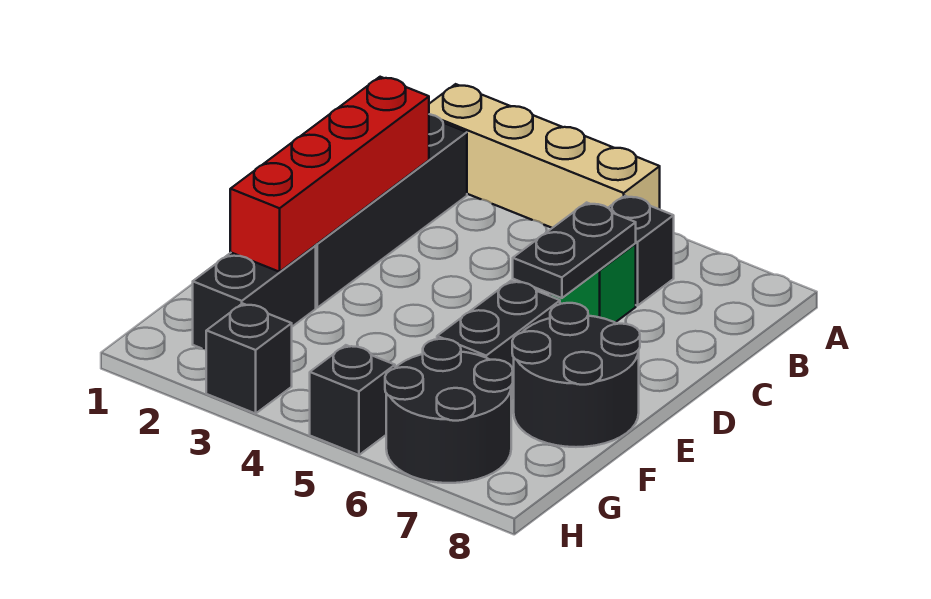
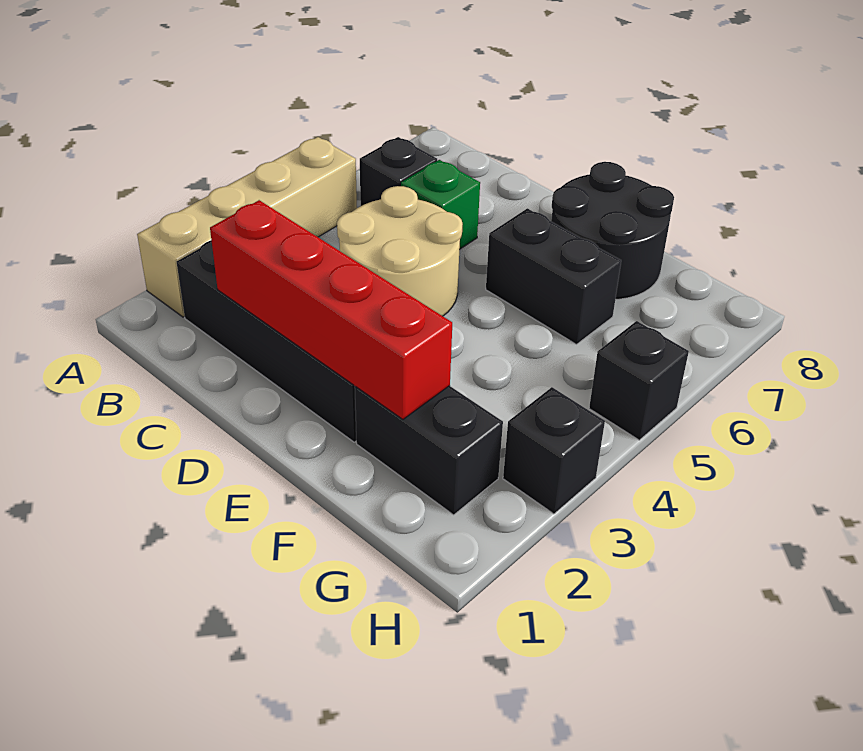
none -> tan 2x2 round brick [337,186,462,316]
black 1x2 plate [513,203,636,298] -> none
black 2x2 round brick [385,339,513,483] -> none

